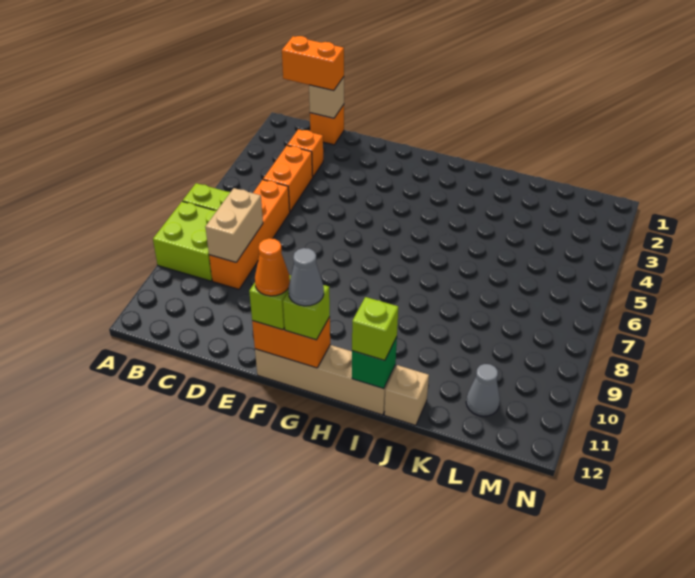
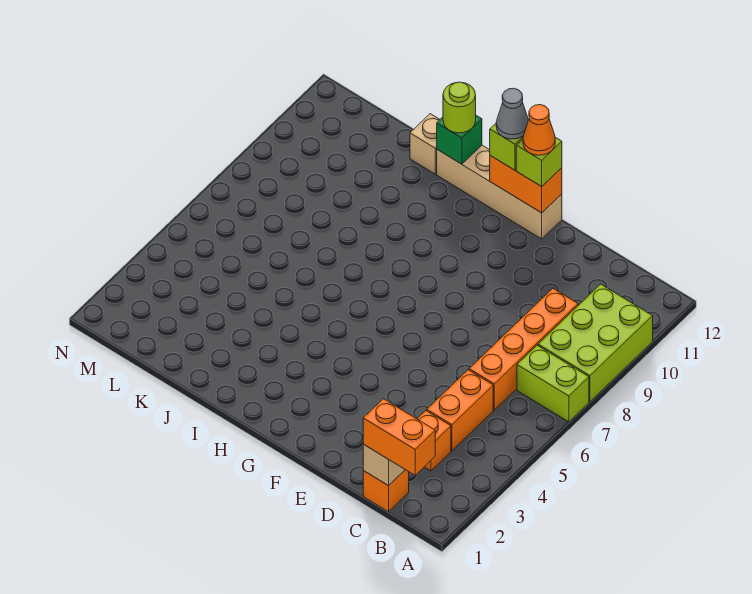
lime 2x2 brick [153,201,216,281] -> lime 2x3 brick [538,284,653,401]
tan 1x2 brick [205,188,263,262] -> none
lime 1x1 brick [352,297,398,360] -> lime 1x1 round brick [443,82,476,133]
grey 1x1 cone [466,364,500,416] -> none

